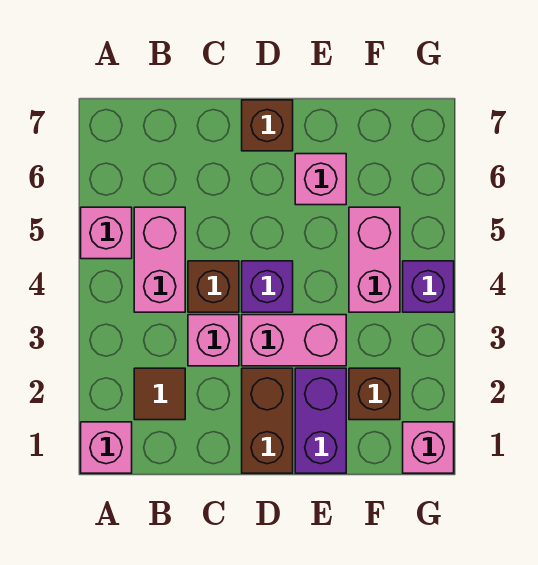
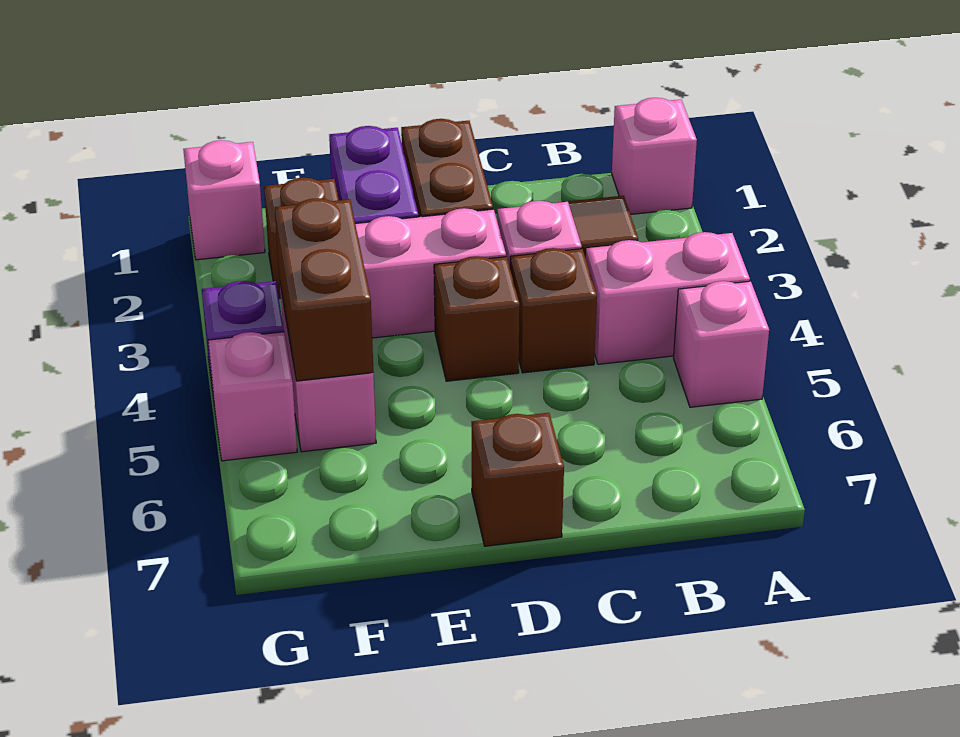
pink 1x2 brick [134,207,185,312] -> pink 1x2 brick turned to [586,232,750,364]
purple 1x1 brick [242,261,293,312] -> brown 1x1 brick [434,256,520,381]
pink 1x1 brick [295,154,346,205] -> pink 1x1 brick moved to [208,332,297,461]
none -> brown 1x2 brick [275,198,374,381]

